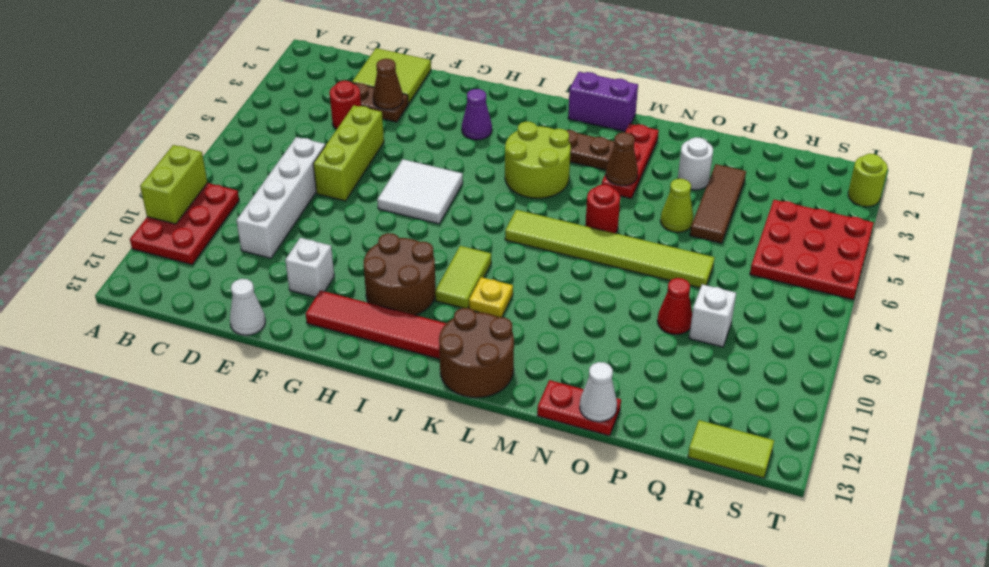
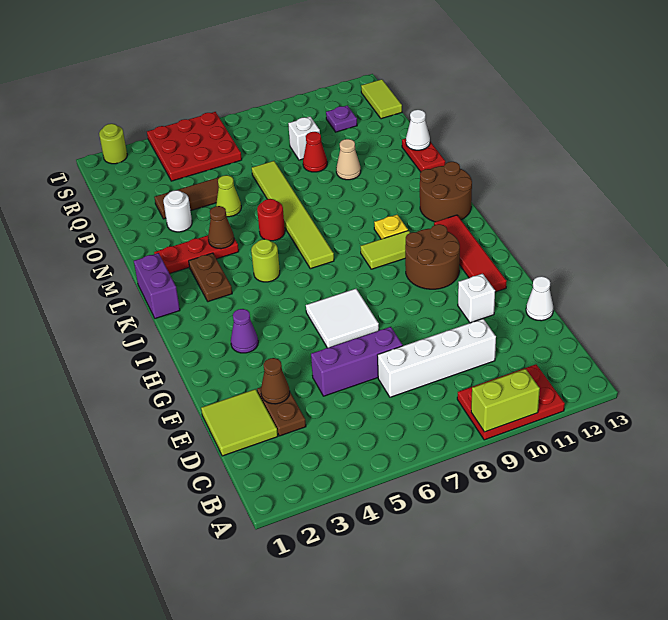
red 1x1 round brick [330,81,361,129] -> none
lime 1x3 brick [313,105,384,201] -> purple 1x3 brick [311,327,403,396]
lime 2x2 round brick [505,122,571,198] -> lime 1x1 round brick [251,239,280,282]
none -> tan 1x1 cone [336,139,361,180]
none -> purple 1x1 plate [326,105,357,132]

